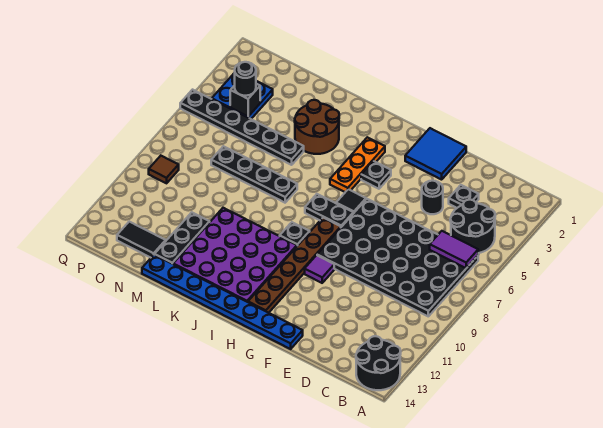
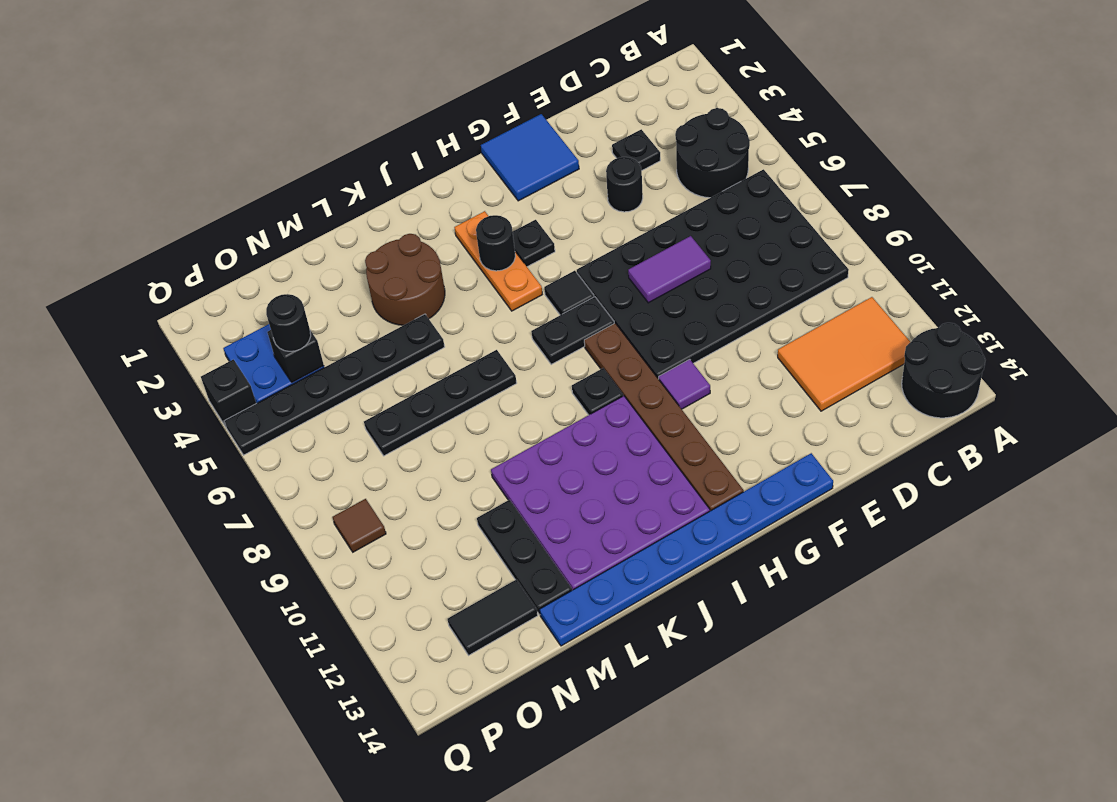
purple 1x2 tile [430,231,478,268] -> purple 1x2 tile moved to [628,236,711,303]
none -> orange 2x3 tile [778,297,910,411]
none -> black 1x1 round brick [476,215,515,271]
none -> black 1x1 brick [201,359,256,427]

